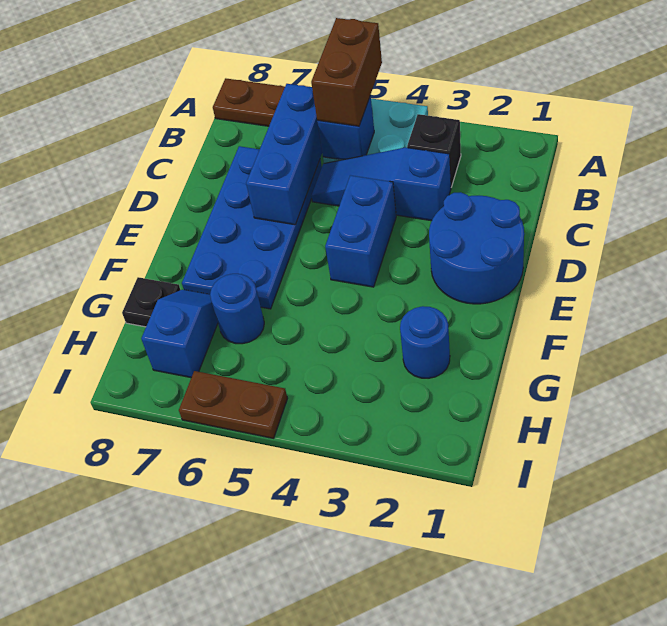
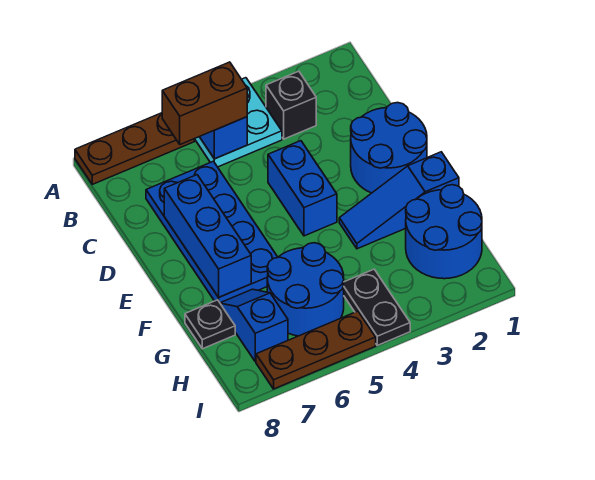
brown 1x2 brick [311,18,382,126] -> brown 1x2 brick turned to [162,62,247,144]
blue 1x3 brick [246,84,322,225] -> blue 1x3 brick moved to [164,175,251,297]
blue 1x3 slope [312,147,451,221] -> blue 1x3 slope moved to [339,152,459,249]
blue 1x1 round brick [400,306,450,378] -> blue 2x2 round brick [406,185,482,279]
blue 1x1 round brick [210,274,264,344] -> blue 2x2 round brick [267,243,344,336]
none -> black 1x2 plate [344,269,410,345]
brown 1x2 plate [179,371,288,438] -> brown 1x3 plate [256,311,376,389]

